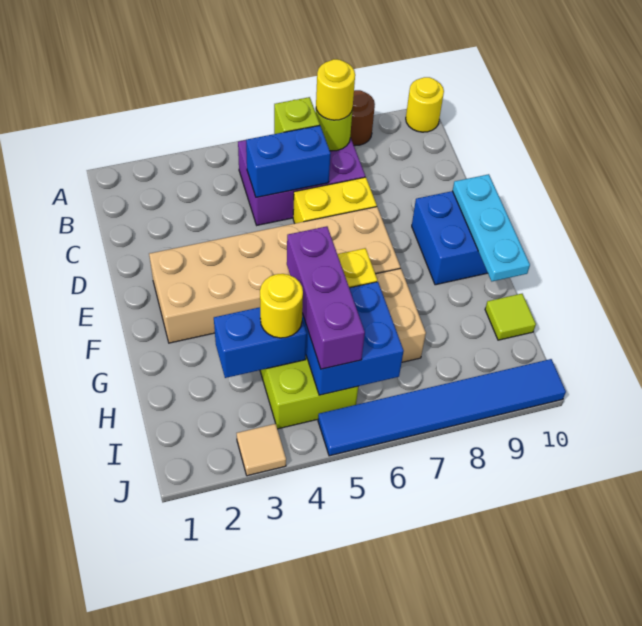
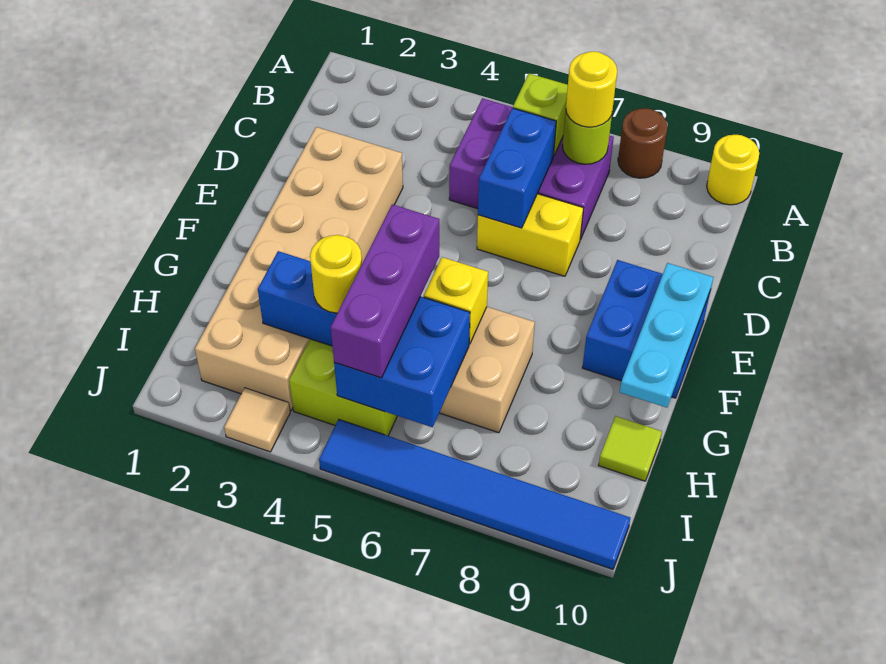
blue 1x2 brick [246,125,331,197] -> blue 1x2 brick turned to [478,108,556,228]
tan 2x6 brick [149,207,400,343] -> tan 2x6 brick turned to [195,127,403,411]

